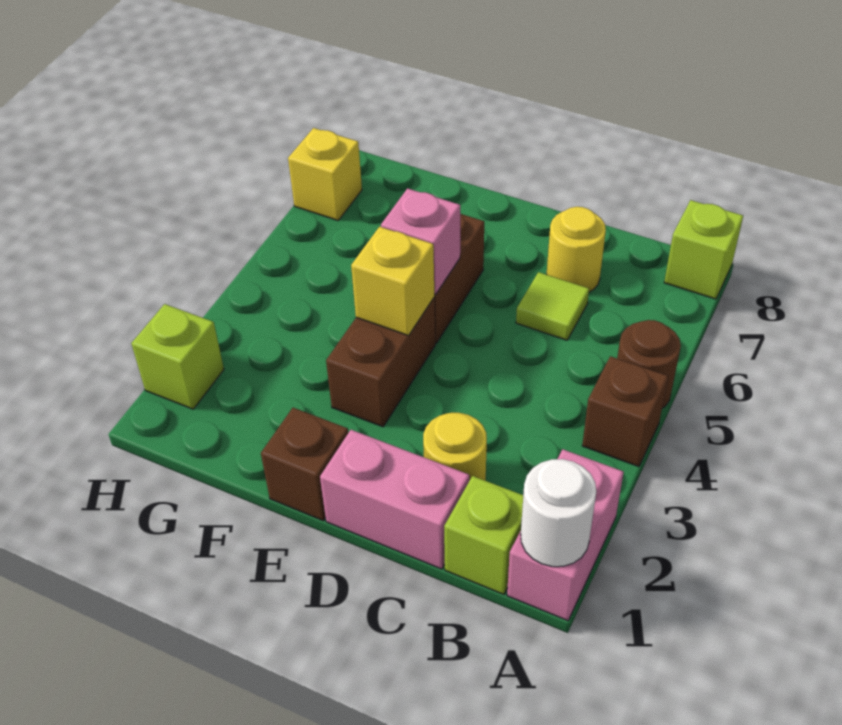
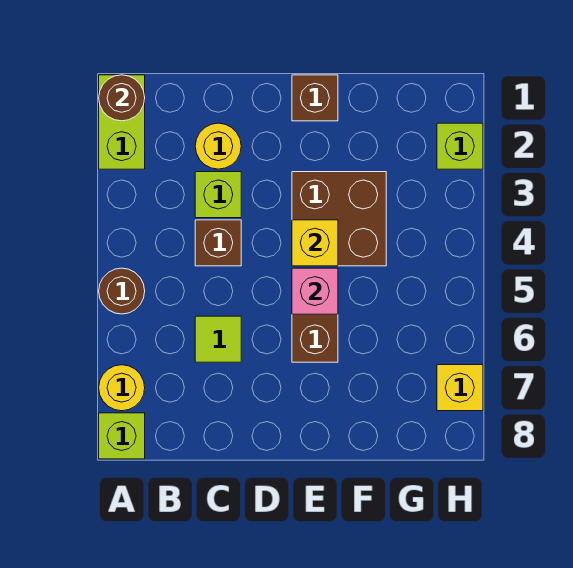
pink 1x2 brick [507,449,624,621] -> lime 1x2 brick [99,75,145,169]
white 1x1 round brick [521,459,596,567] -> brown 1x1 round brick [99,75,145,121]
brown 1x1 brick [582,356,668,467] -> brown 1x1 brick moved to [195,220,241,266]
lime 1x1 brick [444,476,523,594] -> lime 1x1 brick moved to [195,172,241,218]
pink 1x2 brick [320,430,469,569] -> none
yellow 1x1 round brick [547,207,606,292] -> yellow 1x1 round brick moved to [99,365,145,411]
brown 1x2 brick [326,298,435,427] -> brown 2x2 brick [292,172,386,266]

